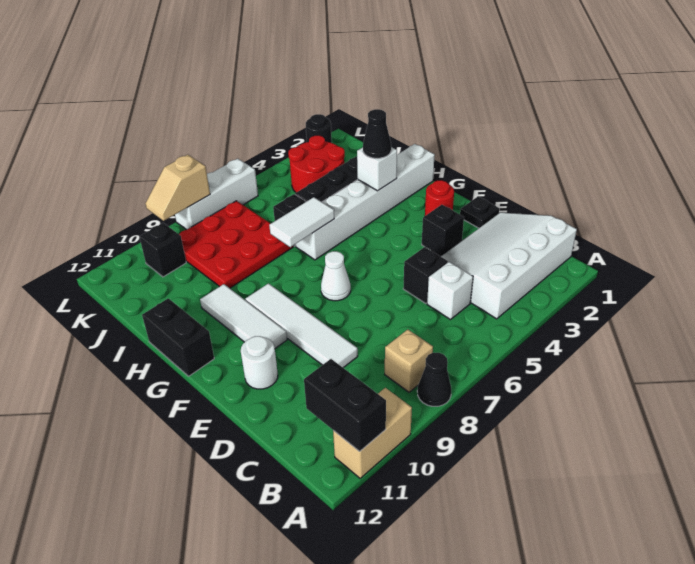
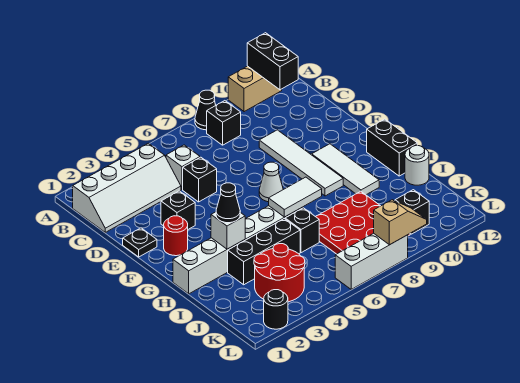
white 3x4 slope [441,213,577,319] -> white 2x4 slope [73,143,181,232]
tan 1x1 brick [385,329,433,392] -> black 1x1 brick [207,101,241,145]
white 1x1 round brick [241,336,278,389] -> white 1x1 round brick moved to [405,146,429,185]

